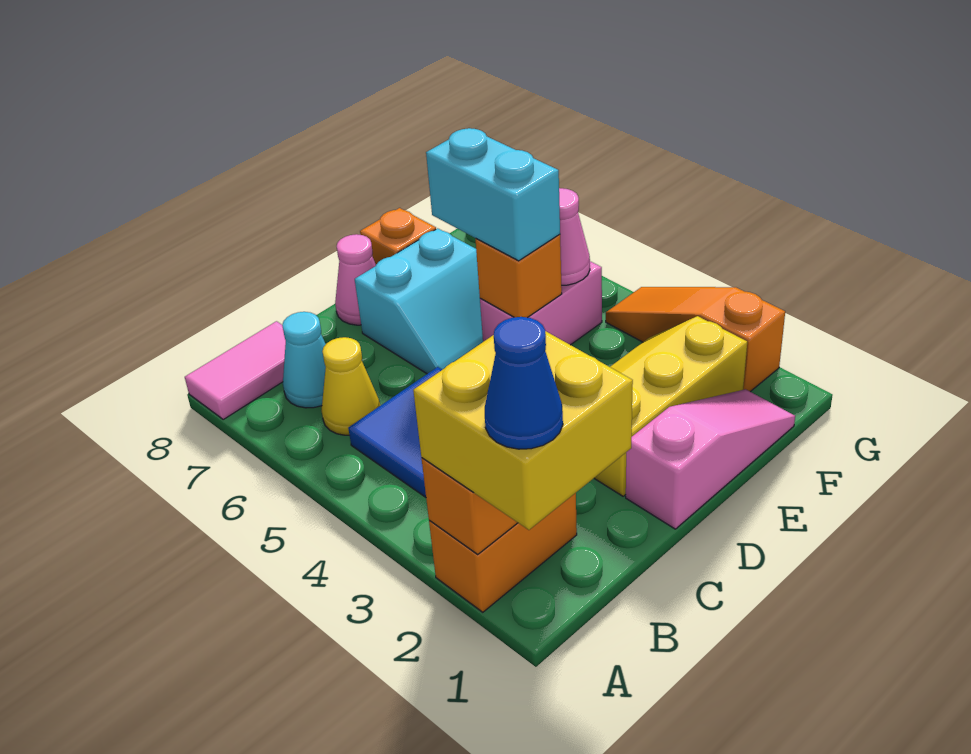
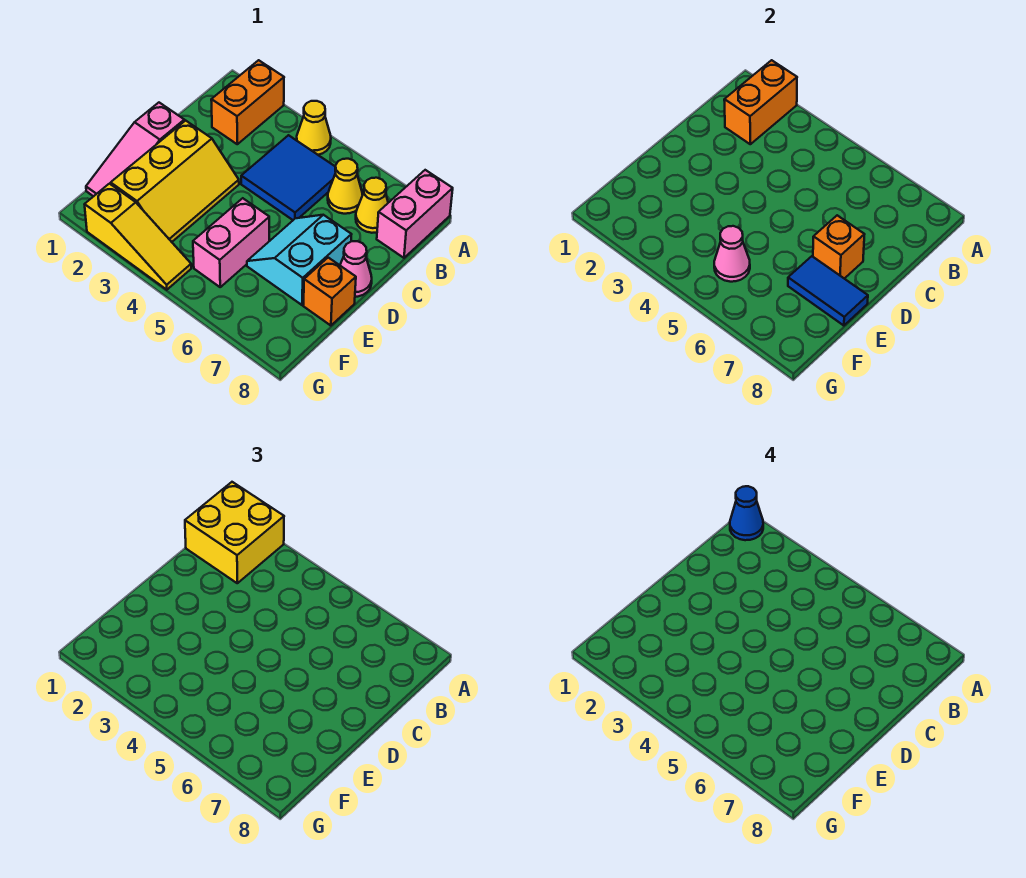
none -> yellow 1x1 cone [297,101,331,155]
pink 1x2 tile [185,321,286,420] -> pink 1x2 brick [377,170,453,258]
cyan 1x1 cone [282,312,326,408] -> yellow 1x1 cone [356,178,388,233]
orange 1x1 brick [476,234,562,318] -> orange 1x1 brick moved to [813,215,865,279]
cyan 1x2 brick [426,128,560,261] -> none
none -> blue 1x2 tile [788,256,868,326]
orange 1x3 slope [606,287,785,392] -> yellow 1x3 slope [85,184,191,290]

